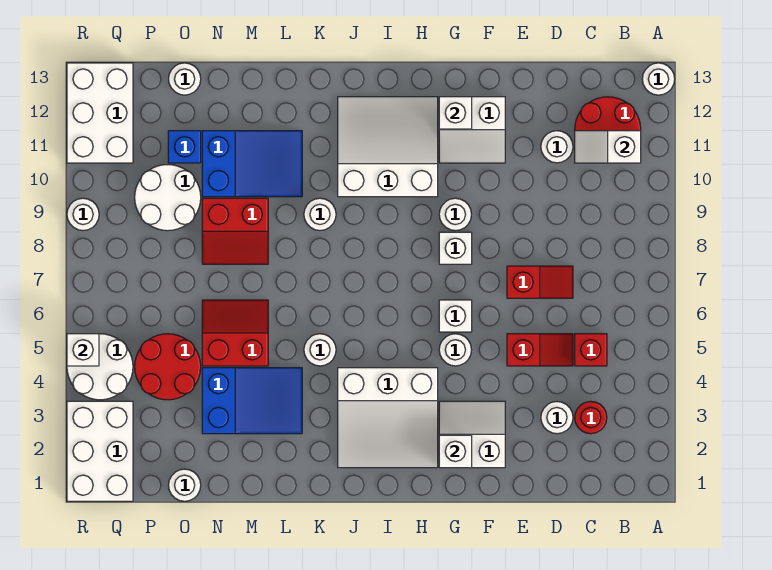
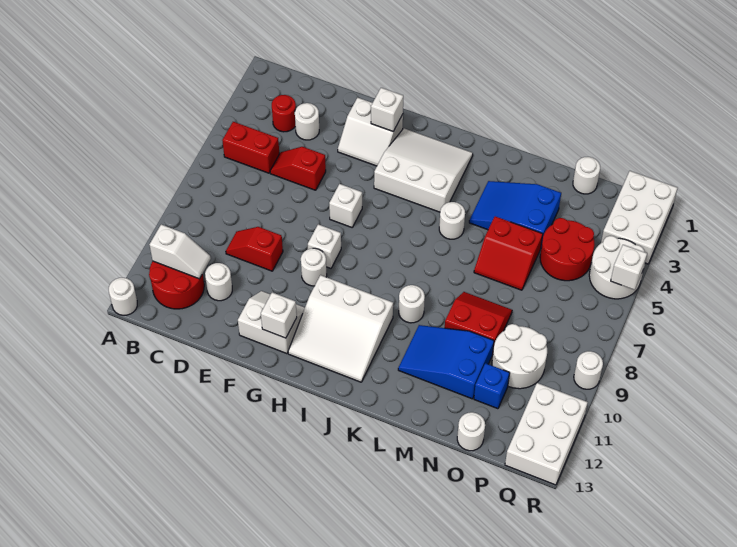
red 1x1 brick [575,334,607,366] -> red 1x2 brick [222,122,279,173]
red 1x2 slope [507,266,573,298] -> red 1x2 slope moved to [226,227,283,271]
white 1x1 round brick [439,334,471,366] -> none

